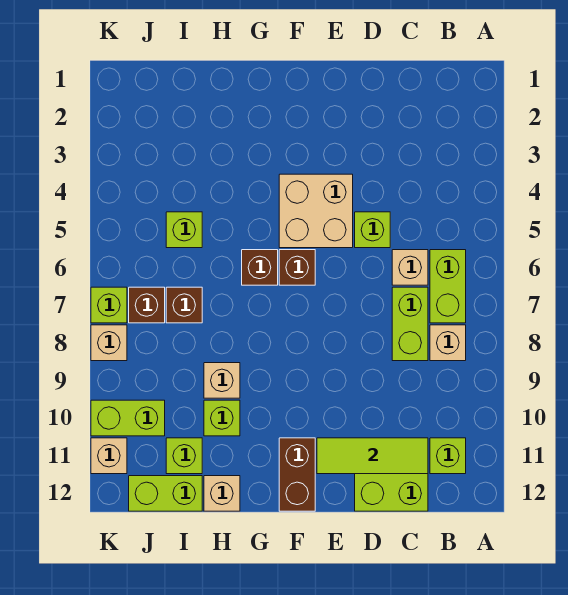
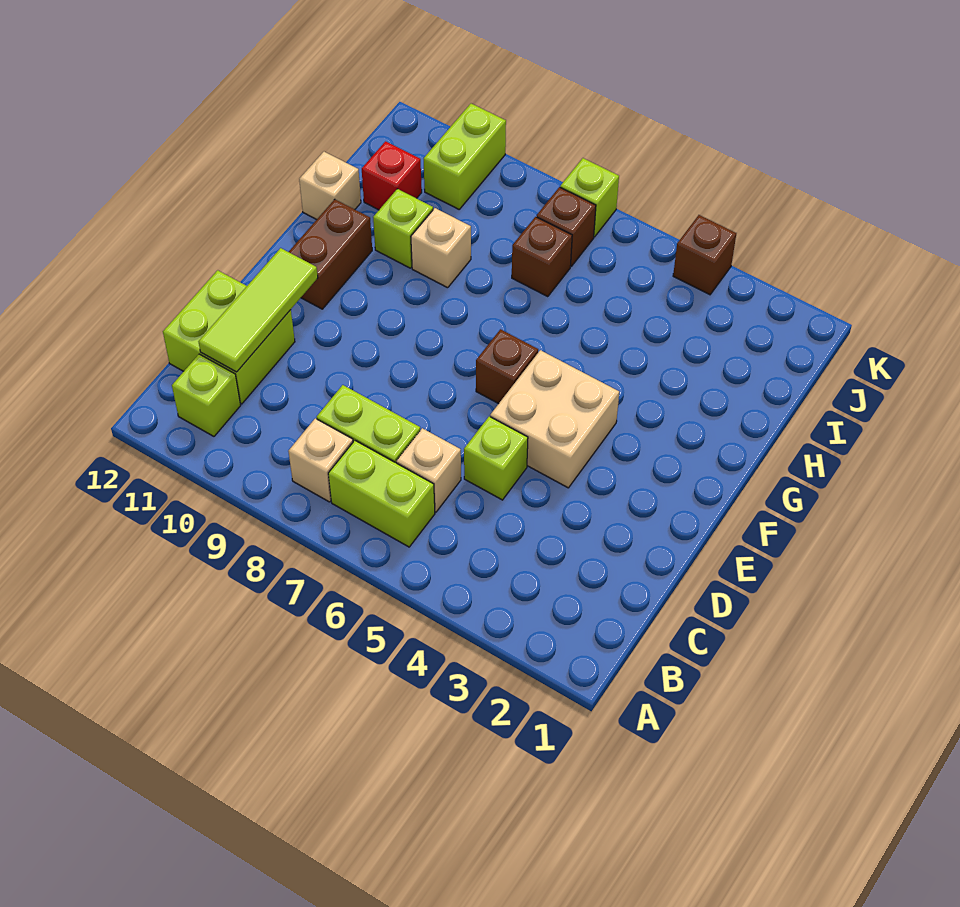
brown 1x2 brick [279,438,315,511] -> brown 1x2 brick turned to [289,199,372,309]
brown 1x1 brick [242,250,278,285] -> brown 1x1 brick moved to [673,215,736,295]
lime 1x1 brick [166,212,202,248] -> none
lime 1x1 brick [166,438,202,474] -> red 1x1 brick [362,141,422,210]
lime 1x2 brick [129,476,202,511] -> none
tan 1x1 brick [91,325,127,361] -> none
tan 1x1 brick [91,438,127,474] -> none

